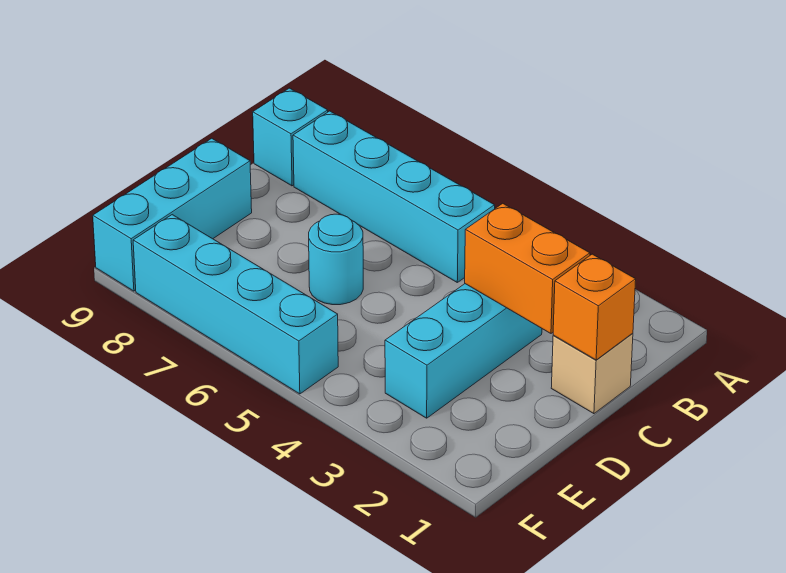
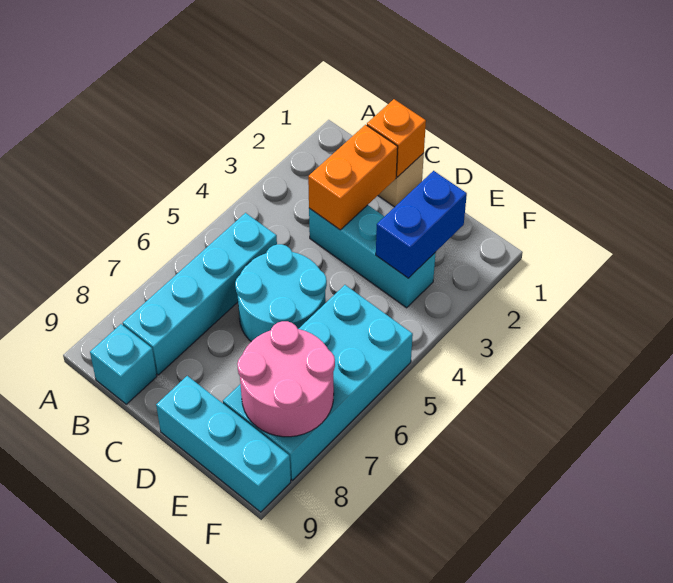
cyan 1x1 round brick [309,214,363,305] -> cyan 2x2 round brick [235,244,327,342]
none -> blue 1x2 brick [376,171,467,278]
none -> pink 2x2 round brick [237,321,335,437]
cyan 1x4 brick [133,215,338,394] -> cyan 2x4 brick [223,285,413,480]

